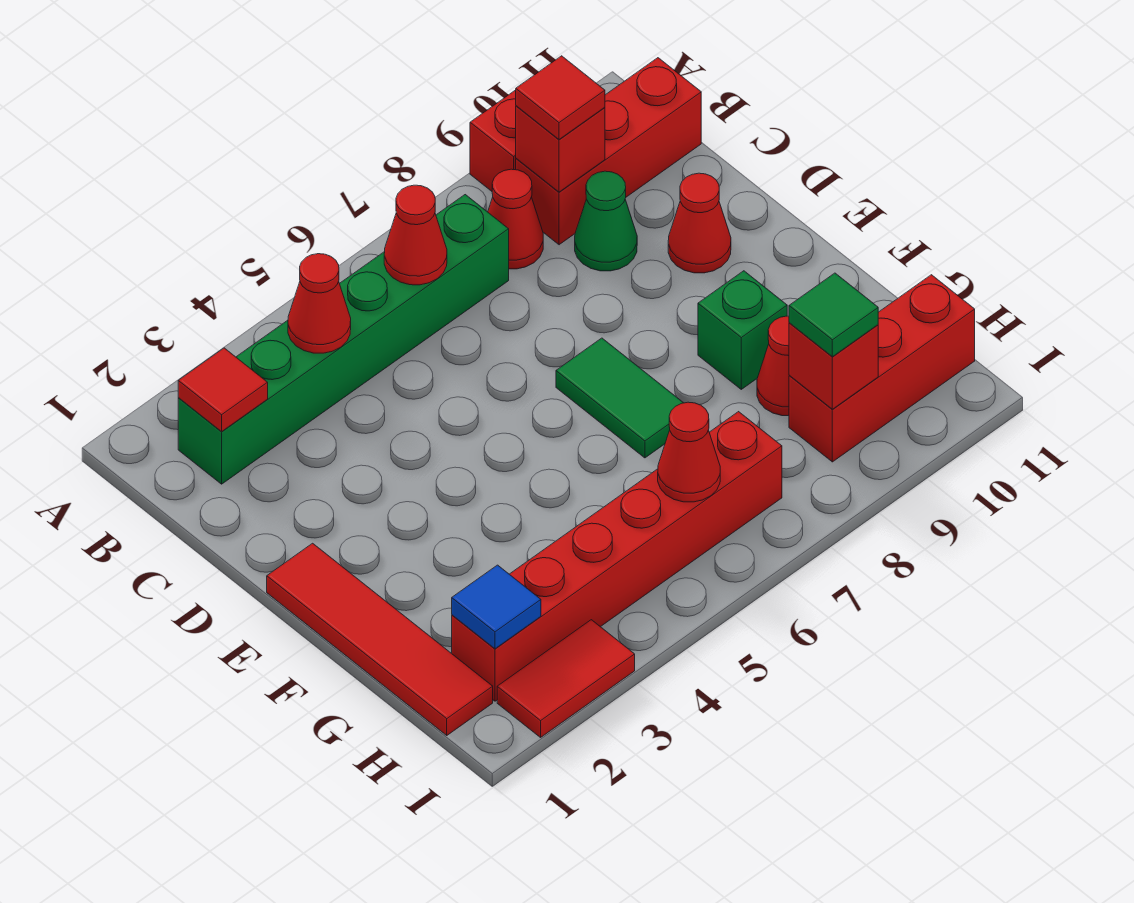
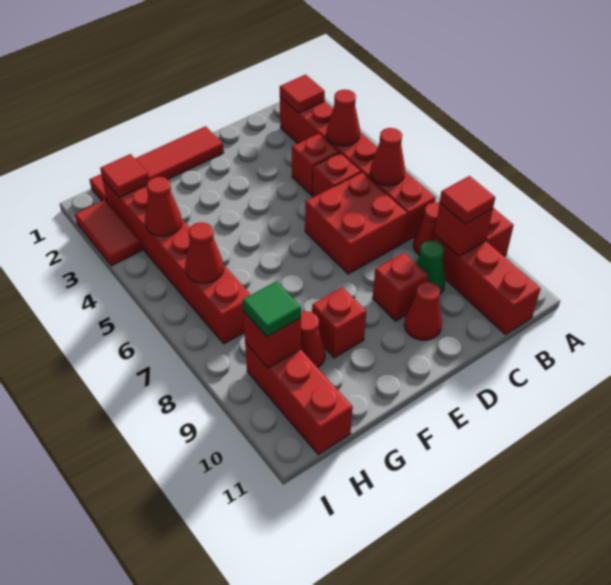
green 1x6 brick [178,195,509,484] -> red 1x6 brick [280,97,435,242]
none -> red 1x1 brick [292,134,339,195]
none -> red 1x1 brick [312,153,361,197]
none -> red 2x2 brick [305,172,407,274]
none -> red 1x1 brick [373,253,428,321]
green 1x2 tile [556,338,683,458] -> none
green 1x1 brick [698,271,787,389] -> red 1x1 brick [312,287,366,358]
blue 1x1 tile [452,565,541,649] -> red 1x1 tile [100,154,149,198]
none -> red 1x1 cone [145,177,182,236]

